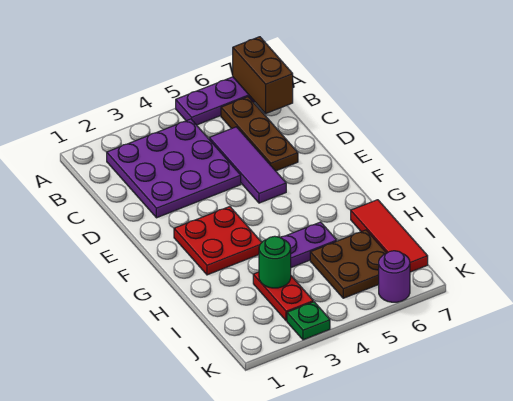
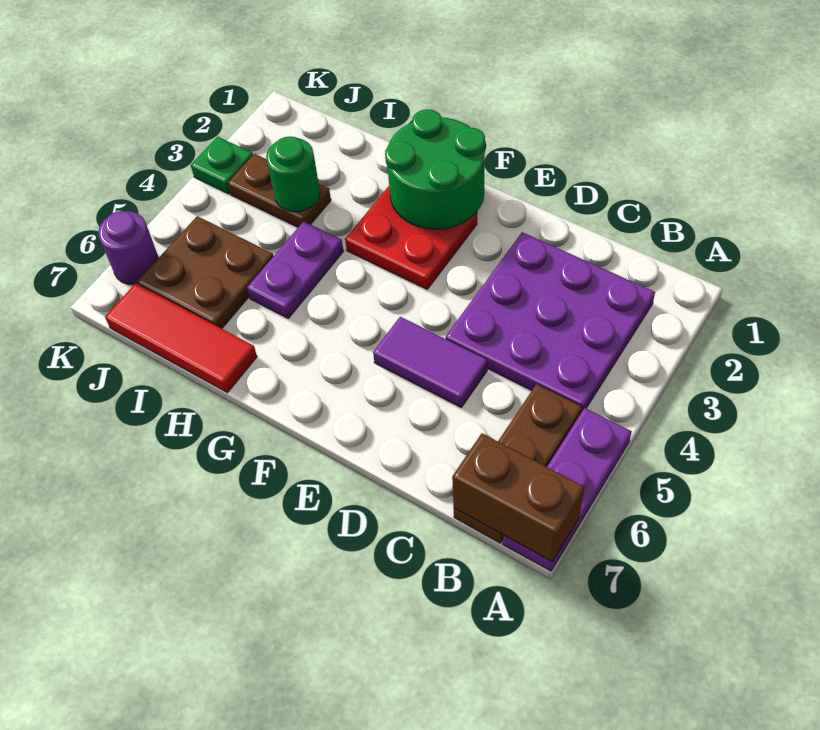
brown 1x3 plate [221,97,298,171] -> brown 1x3 plate turned to [454,384,582,543]
purple 1x3 tile [209,127,286,203] -> purple 1x2 tile [373,317,487,407]
none -> green 2x2 round brick [385,109,485,229]
red 1x2 plate [253,272,313,321] -> brown 1x2 plate [228,154,331,227]

